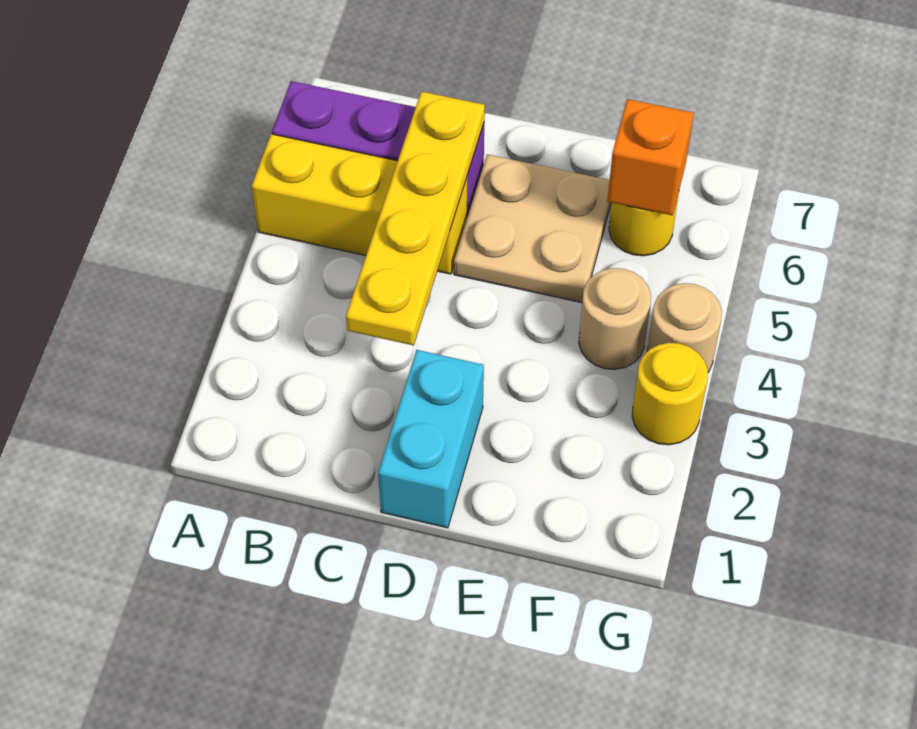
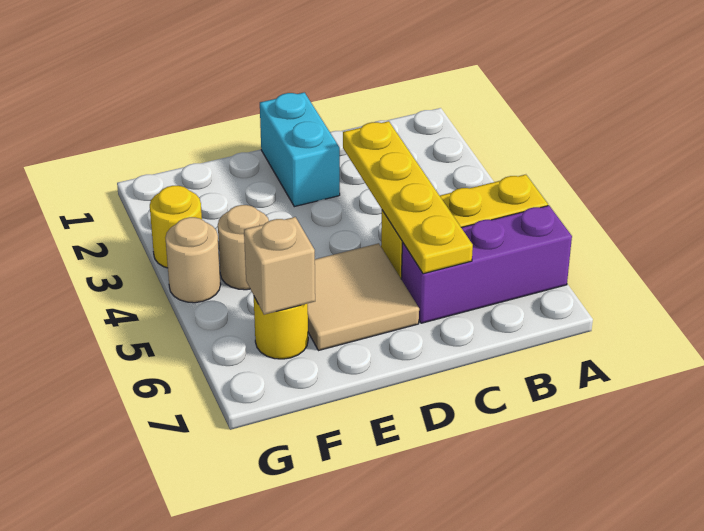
tan 2x2 plate [454,154,611,303] -> tan 2x2 tile [308,243,419,351]
orange 1x1 brick [607,99,694,215] -> tan 1x1 brick [244,217,315,315]

